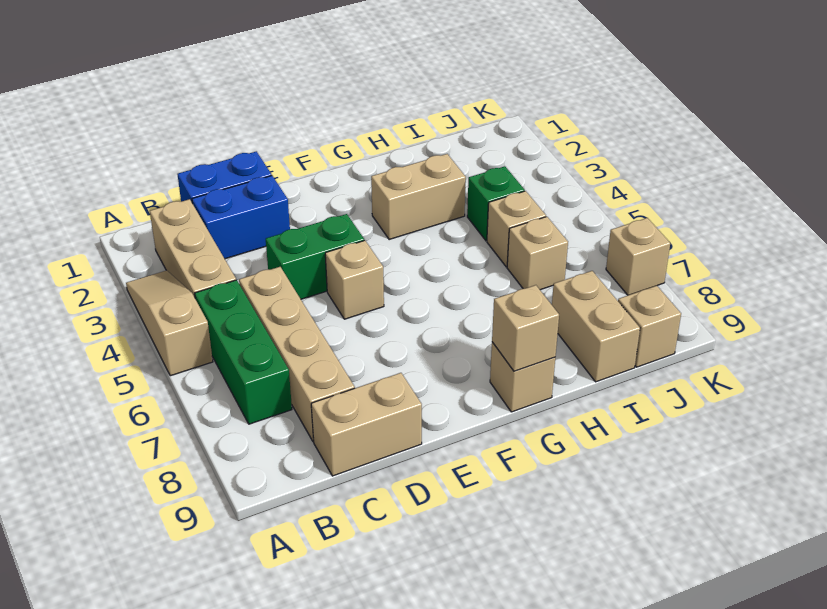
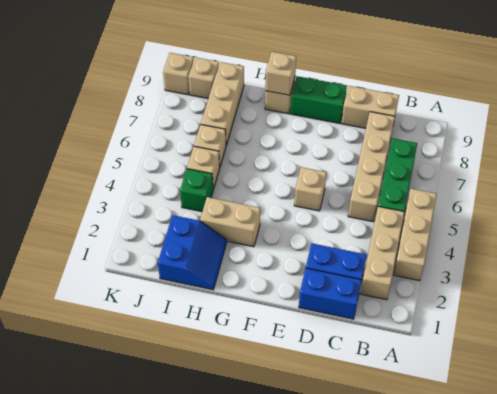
tan 1x3 slope [126,270,213,376] -> tan 1x3 brick [393,189,437,281]
green 1x2 brick [266,214,364,299] -> green 1x2 brick moved to [290,76,347,123]
none -> blue 2x2 slope [158,215,227,290]
tan 1x2 brick [552,271,640,382] -> tan 1x3 brick [201,62,244,145]
tan 1x1 brick [606,218,670,295] -> tan 1x1 brick moved to [163,53,194,95]

